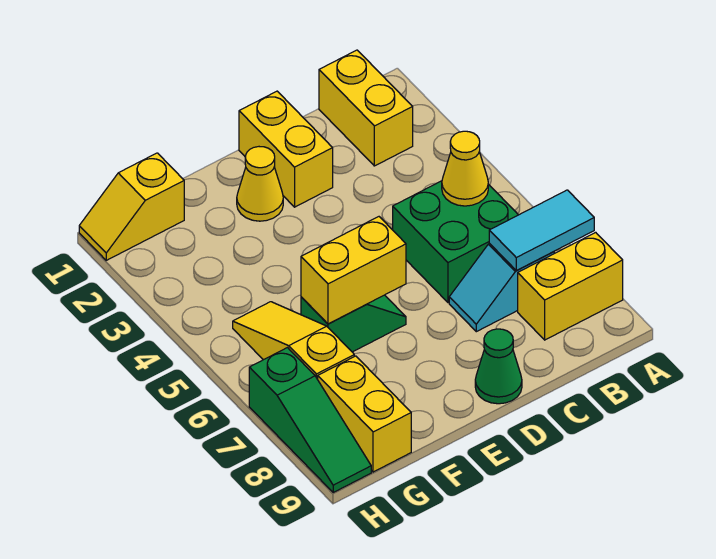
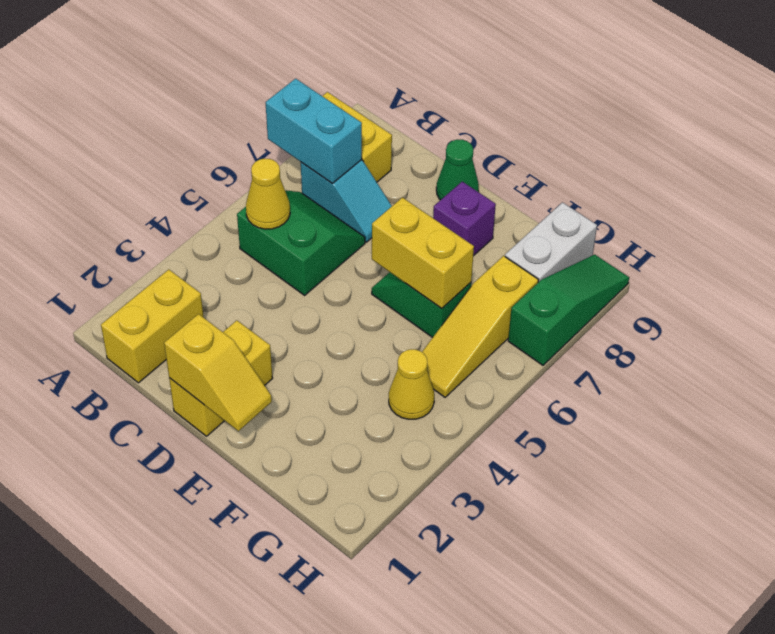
cyan 1x2 tile [489,190,594,270] -> cyan 1x2 brick [266,79,362,183]
green 2x2 brick [393,181,518,303] -> green 2x2 slope [237,190,365,295]
yellow 1x1 cone [237,147,283,221] -> yellow 1x1 cone moved to [389,349,434,419]
none -> purple 1x1 brick [433,182,496,256]
yellow 1x2 slope [79,153,184,260] -> yellow 1x2 slope moved to [164,314,272,431]
yellow 1x2 brick [318,356,411,472] -> white 1x2 brick [505,203,597,282]

